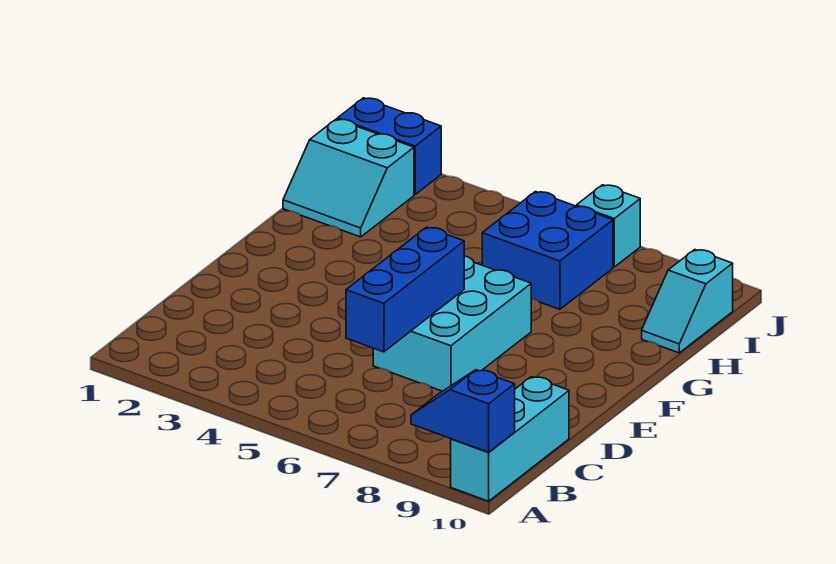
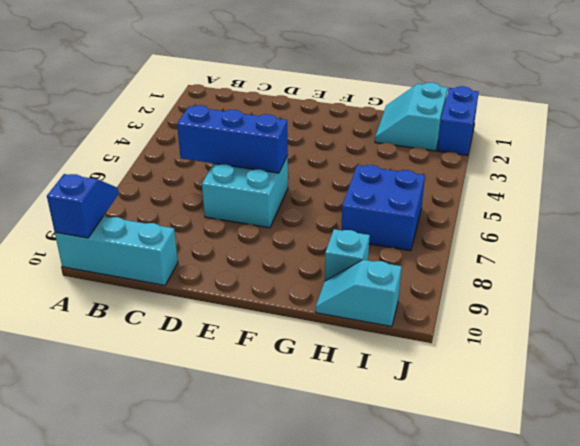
cyan 2x3 brick [373,256,531,391] -> cyan 2x2 brick [202,156,288,228]
cyan 1x1 brick [577,185,640,267] -> cyan 1x1 brick moved to [325,229,370,281]

